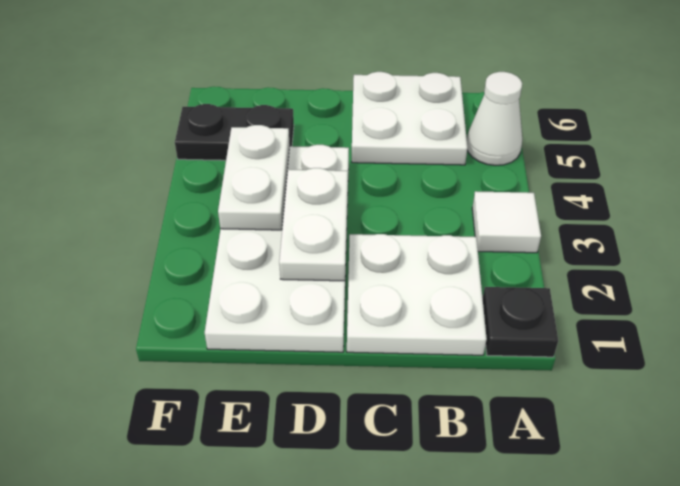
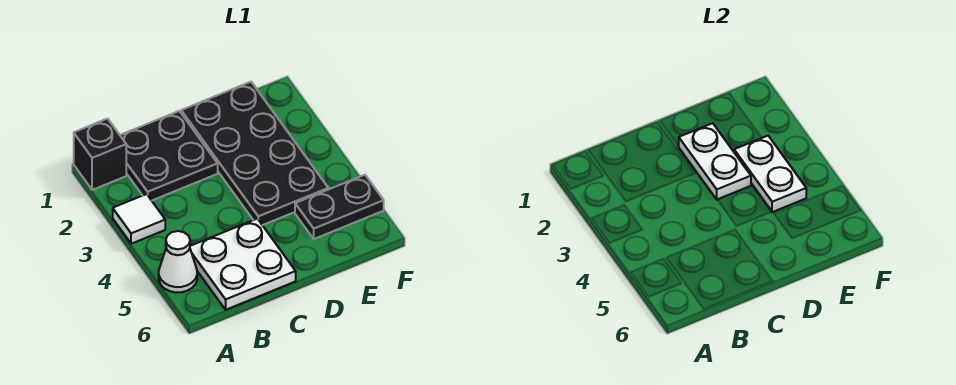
black 1x1 plate [483,287,558,357] -> black 1x1 brick [74,119,126,190]
white 2x2 plate [347,234,487,355] -> black 2x2 plate [120,111,218,200]
white 2x4 plate [205,145,349,352] -> black 2x4 plate [181,82,328,225]

